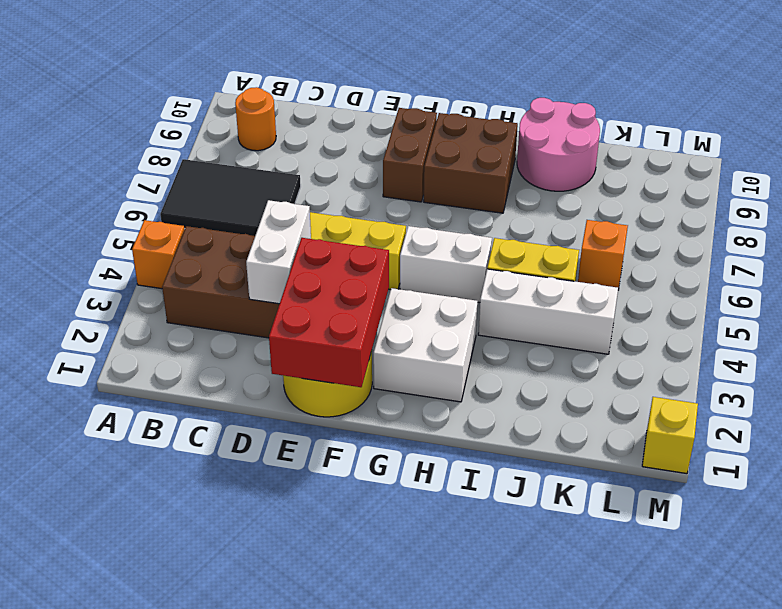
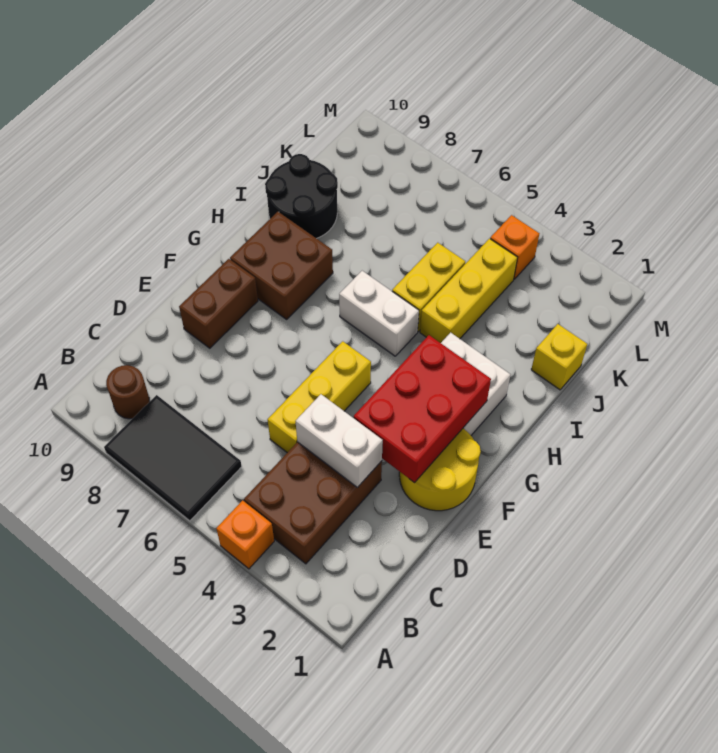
black 2x3 tile [160,159,301,236] -> black 2x3 tile turned to [104,395,242,521]
orange 1x1 round brick [235,87,276,151] -> brown 1x1 round brick [106,365,150,419]
red 2x3 brick [269,238,389,387] -> red 2x3 brick turned to [354,335,491,483]
brown 1x2 brick [383,108,437,202] -> brown 1x2 brick turned to [179,259,258,348]
white 1x2 brick [400,226,492,302] -> white 1x2 brick turned to [339,271,419,356]
white 1x3 brick [478,269,618,354] -> yellow 1x3 brick [420,239,518,343]
pink 2x2 round brick [517,98,600,191] -> black 2x2 round brick [265,154,338,239]
orange 1x1 brick [578,220,628,290] -> orange 1x1 brick moved to [490,215,540,279]
yellow 1x1 brick [642,397,698,474] -> yellow 1x1 brick moved to [531,324,587,390]

